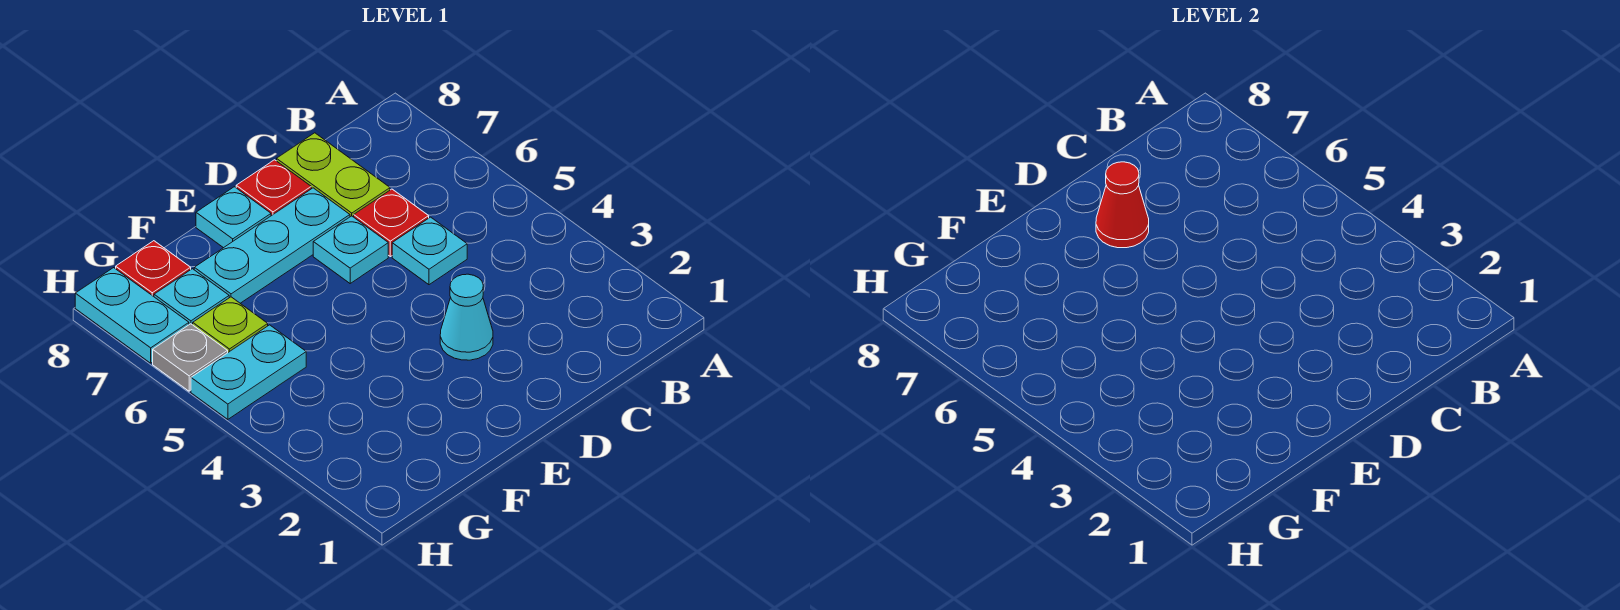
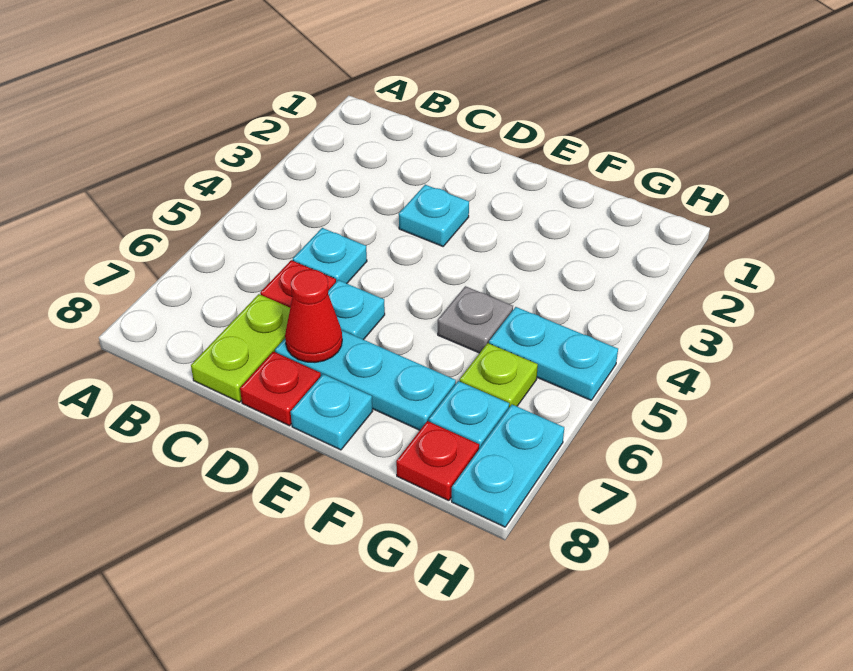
cyan 1x1 cone [440,274,493,360] -> cyan 1x1 plate [399,185,469,246]
grey 1x1 plate [153,324,228,391] -> grey 1x1 plate moved to [438,286,513,353]

